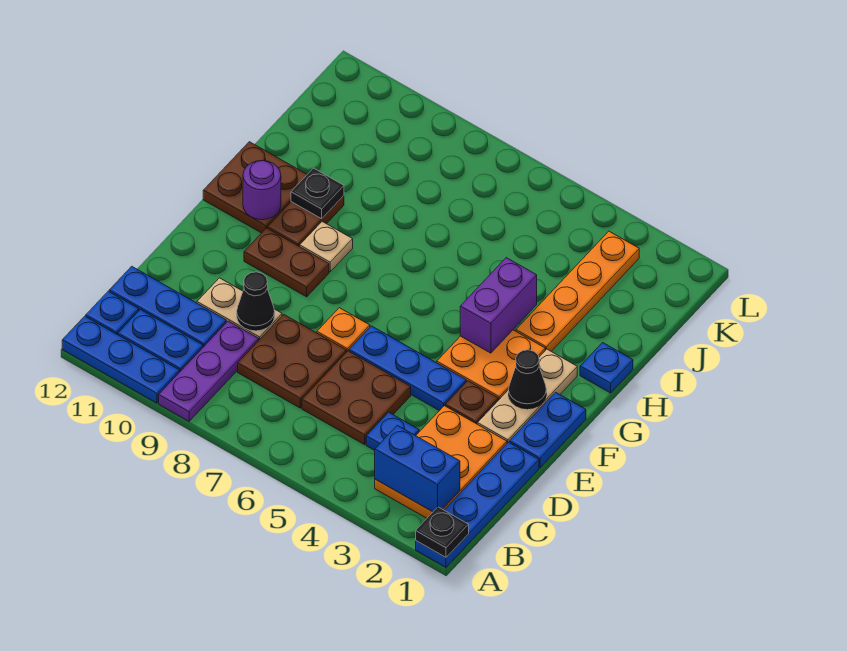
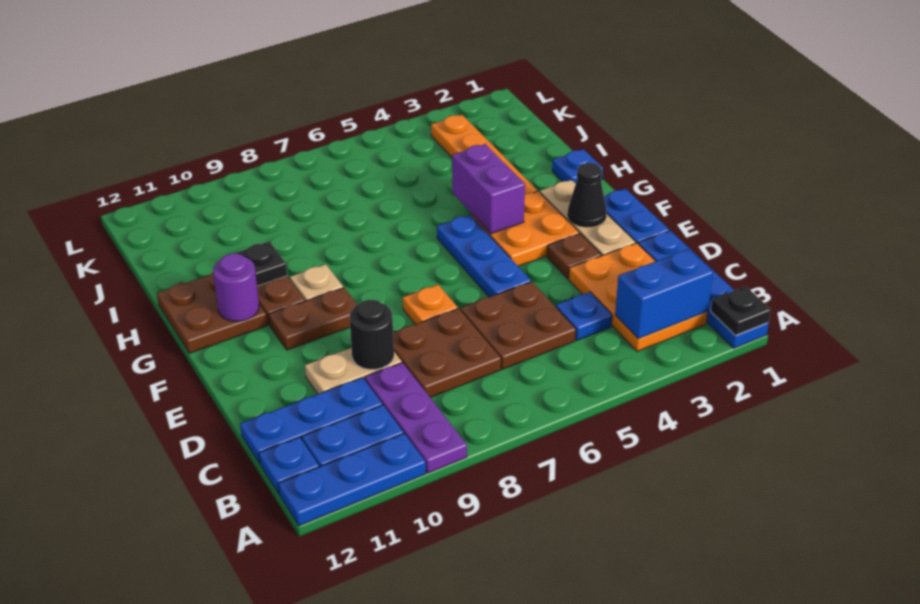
black 1x1 cone [237,272,275,331] -> black 1x1 round brick [350,299,394,369]
blue 1x3 plate [349,326,466,411] -> blue 1x3 plate turned to [437,215,531,297]

